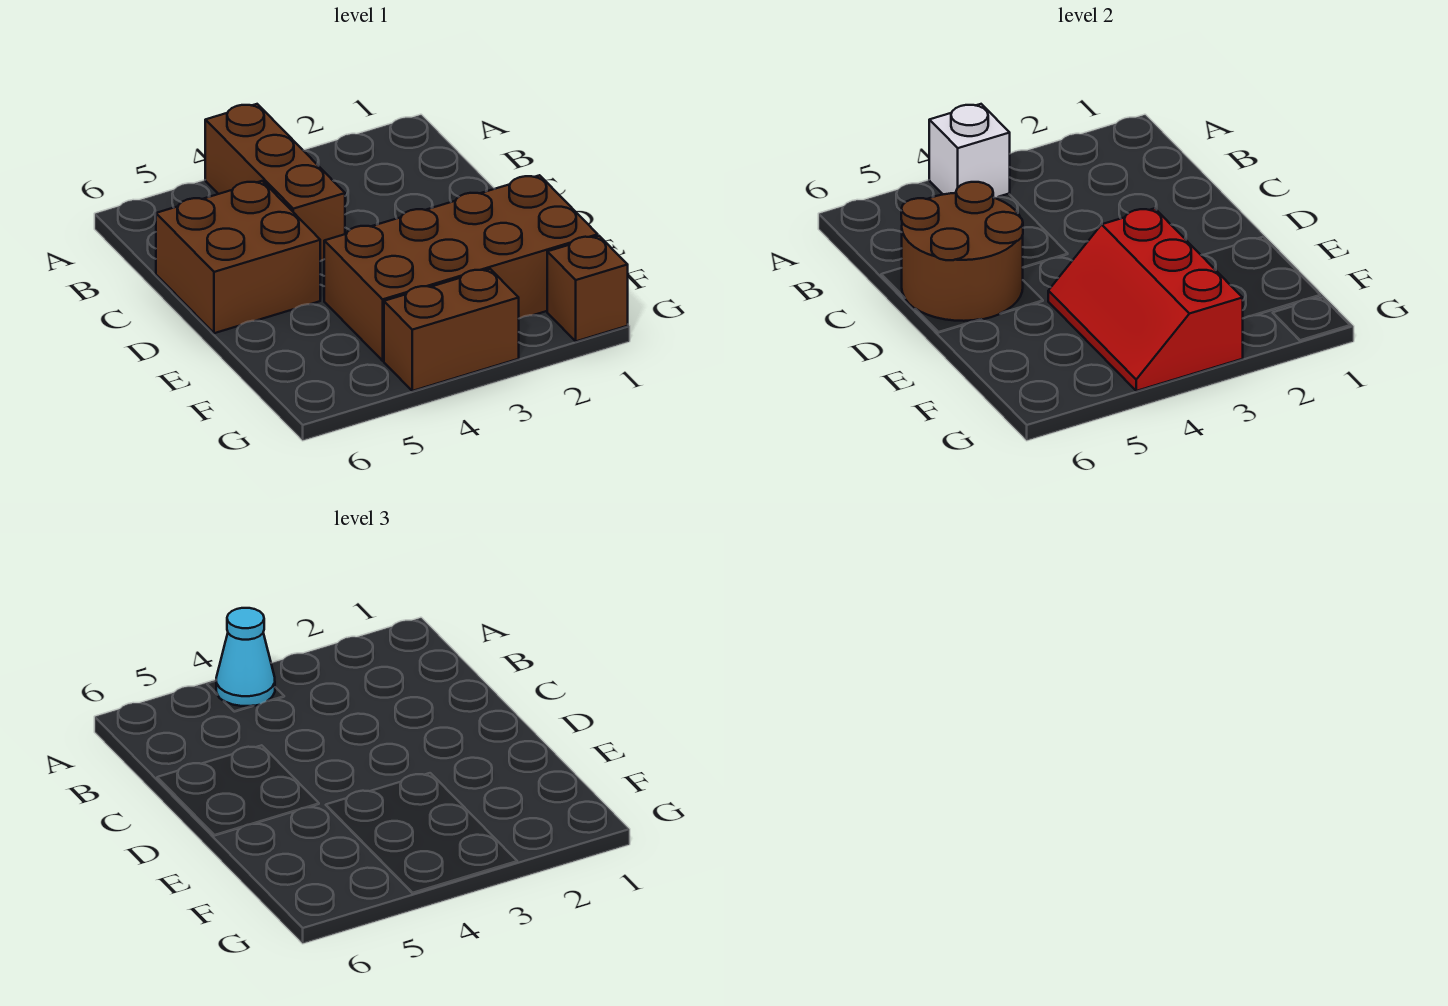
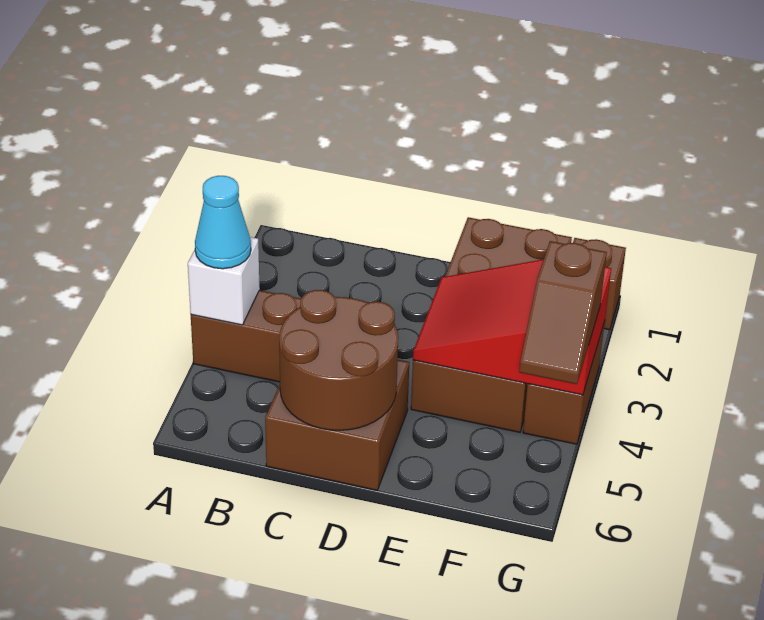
red 2x3 slope [1048,208,1243,391] -> red 2x3 slope turned to [413,259,611,395]
none -> brown 1x2 slope [519,241,607,384]

